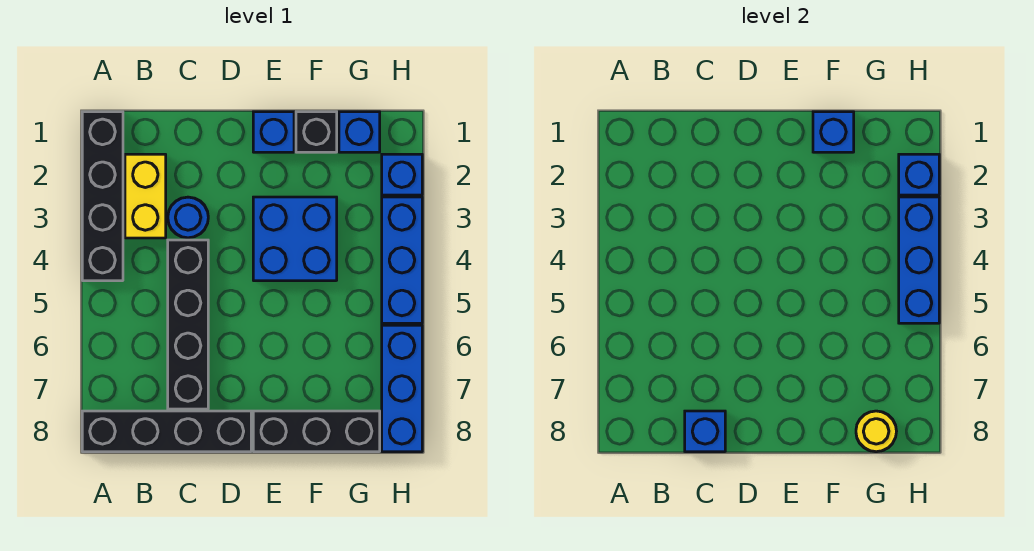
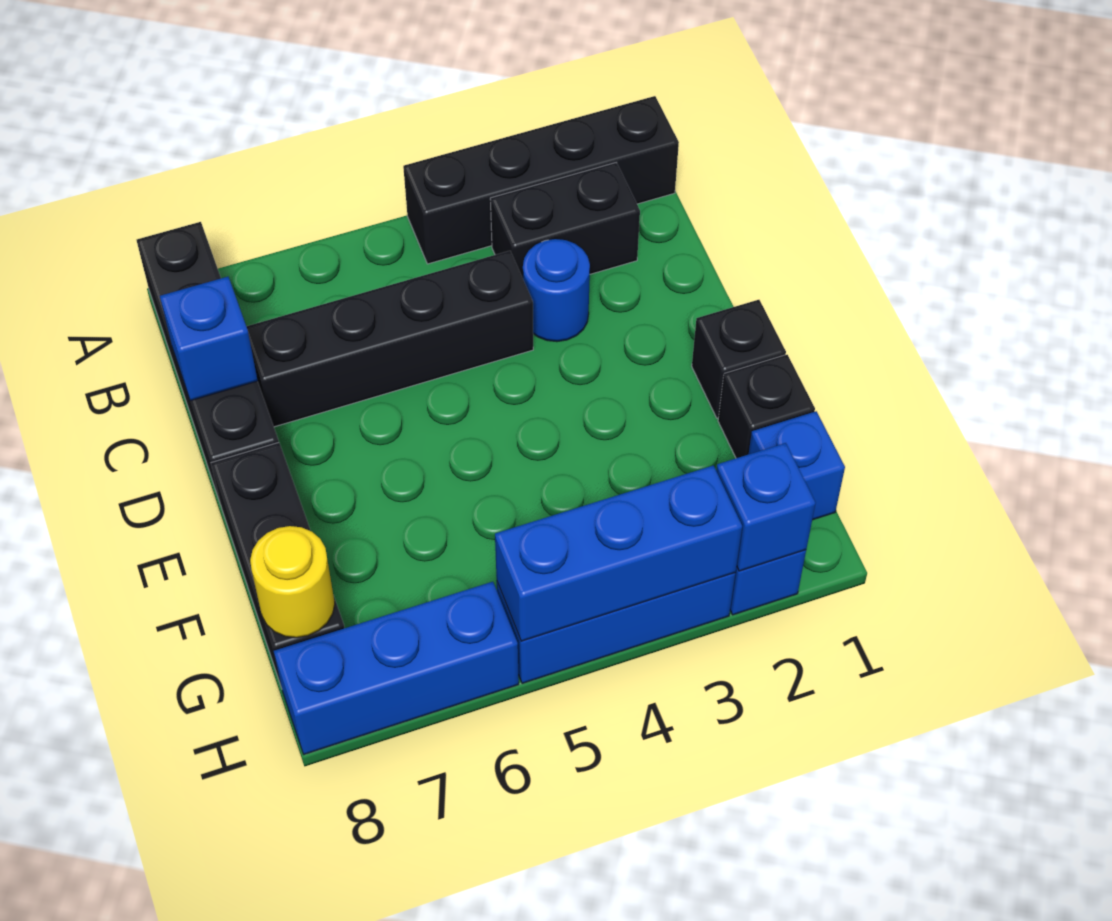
yellow 1x2 brick [125,154,166,238] -> black 1x2 brick [490,163,640,278]
blue 1x1 brick [253,112,294,152] -> black 1x1 brick [692,300,786,418]
blue 2x2 brick [253,197,337,281] -> none
blue 1x1 brick [813,112,854,152] -> none

